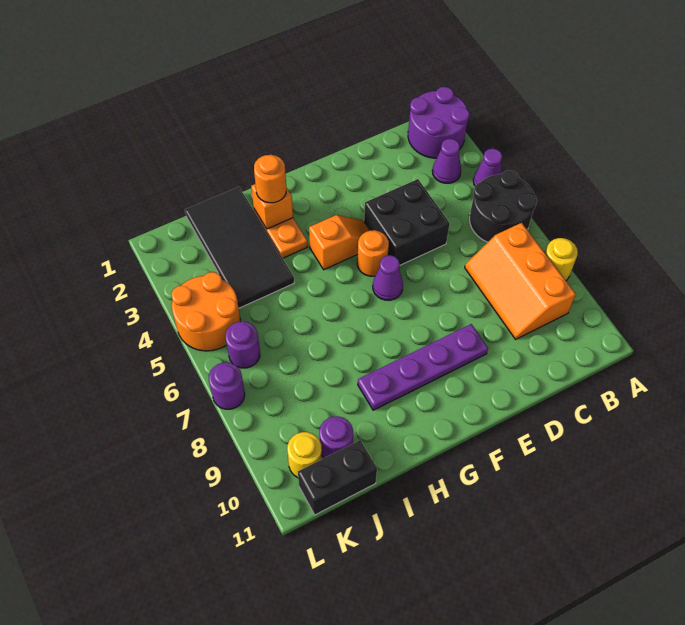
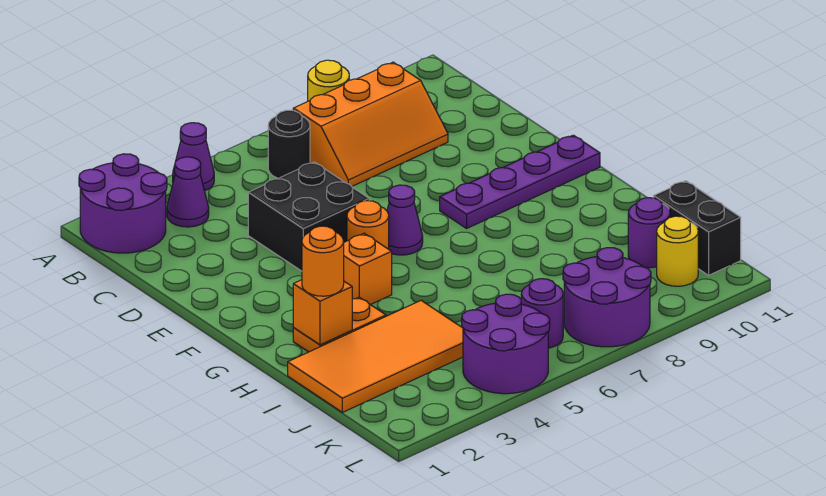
black 2x2 round brick [470,170,537,242] -> black 1x1 round brick [268,110,310,178]
purple 1x4 plate [358,324,488,410] -> purple 1x4 plate turned to [440,135,600,228]
black 2x4 tile [185,187,294,308] -> orange 2x4 tile [288,301,463,412]
orange 2x2 round brick [171,272,240,351] -> purple 2x2 round brick [462,294,550,394]
purple 1x1 round brick [209,362,245,409] -> purple 2x2 round brick [563,248,651,347]

